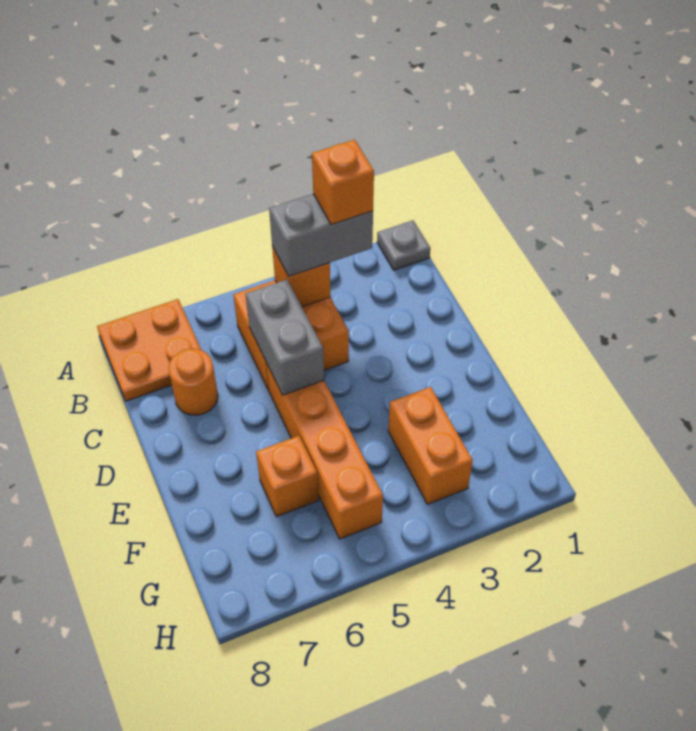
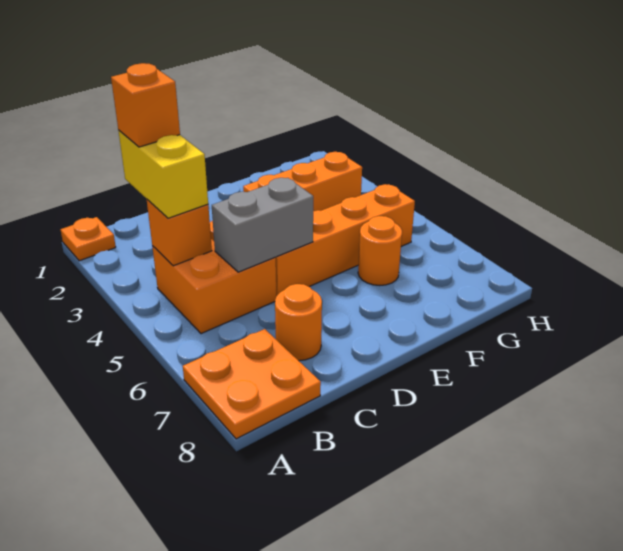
grey 1x1 plate [377,220,430,270] -> orange 1x1 plate [61,217,116,261]
grey 1x2 brick [269,194,373,276] -> yellow 1x2 brick [118,130,208,218]
orange 1x2 brick [388,387,473,504] -> orange 1x3 brick [243,152,362,211]
orange 1x1 brick [256,436,319,517] -> orange 1x1 round brick [358,216,402,286]

